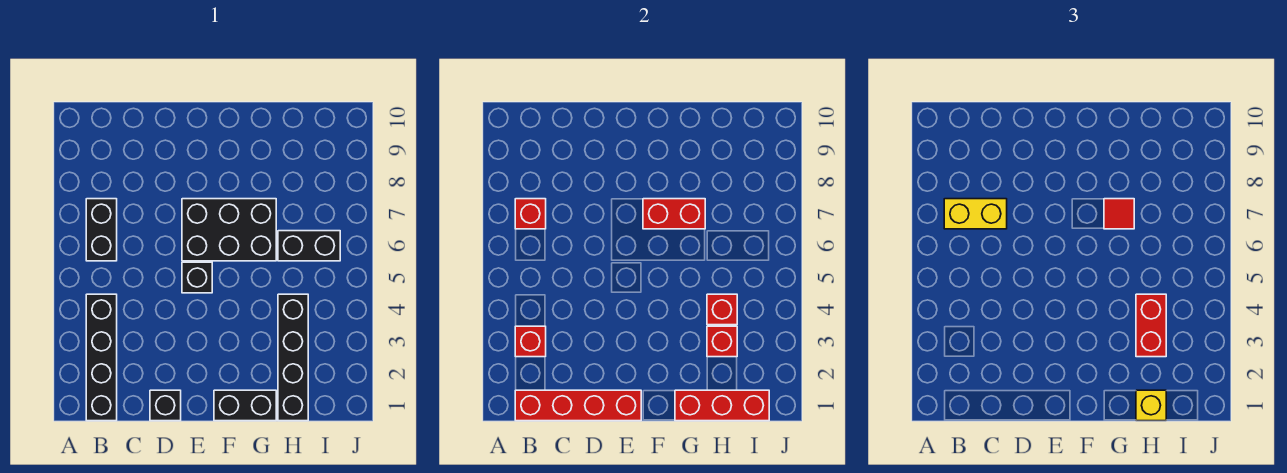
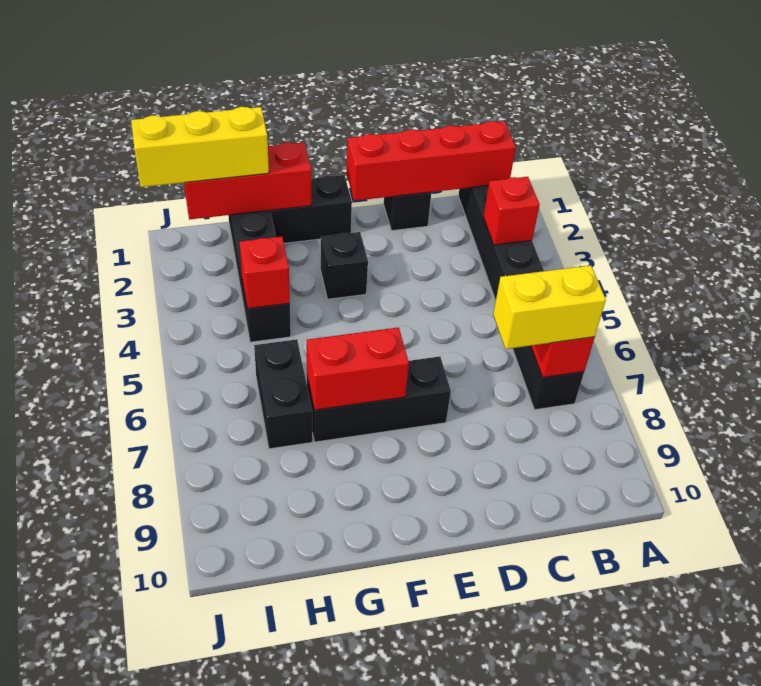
black 1x1 brick [182,262,212,293] -> black 1x1 brick moved to [321,232,368,299]
black 2x3 brick [182,199,276,261] -> black 1x3 brick [307,357,451,442]
red 1x1 tile [1104,199,1134,229] -> none
yellow 1x1 brick [1136,390,1166,421] -> yellow 1x3 brick [131,107,269,187]
red 1x1 brick [707,326,737,357] -> none
red 1x2 brick [1136,294,1166,357] -> none
black 1x2 brick [278,231,340,261] -> black 1x2 brick turned to [254,339,312,449]

